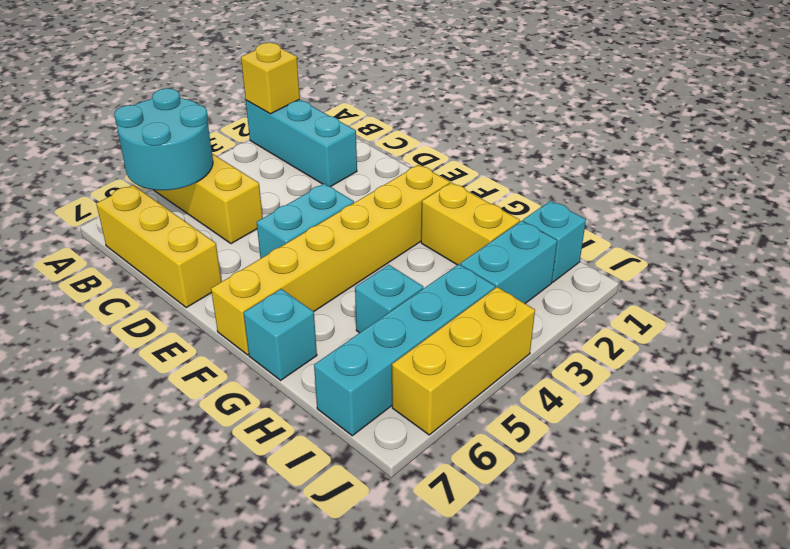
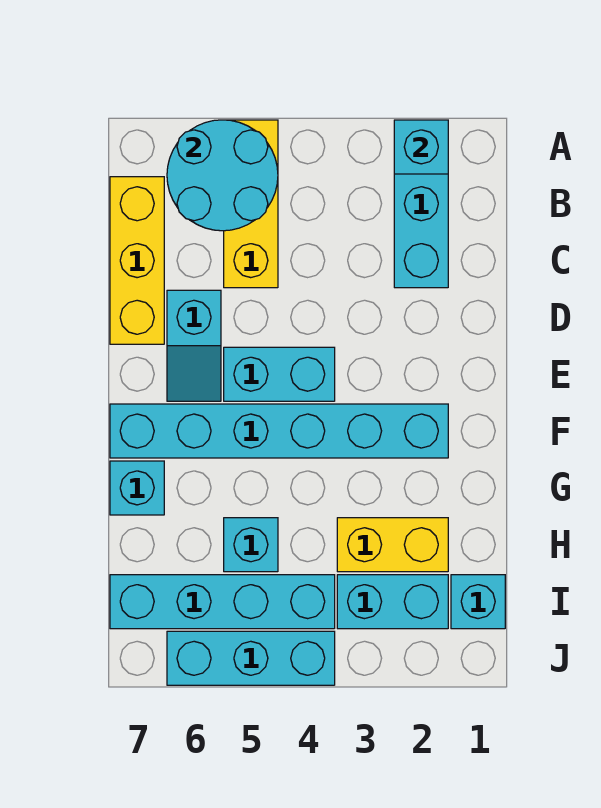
yellow 1x1 brick [241,43,300,114] -> cyan 1x1 brick [394,120,448,174]
none -> cyan 1x2 slope [167,290,221,401]
yellow 1x6 brick [211,165,450,355] -> cyan 1x6 brick [110,404,448,458]
yellow 1x2 brick [421,182,520,265] -> yellow 1x2 brick turned to [337,518,448,572]
yellow 1x3 brick [392,287,535,435] -> cyan 1x3 brick [167,631,335,685]

